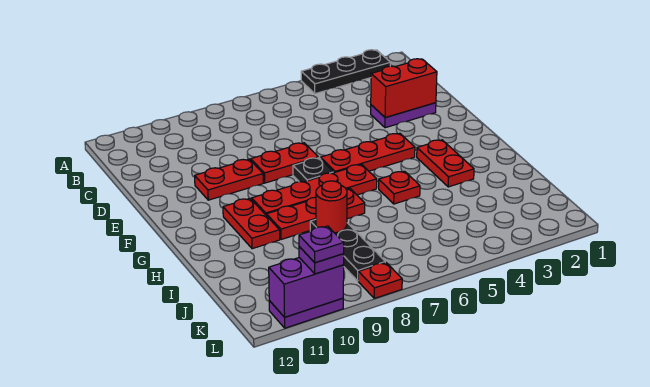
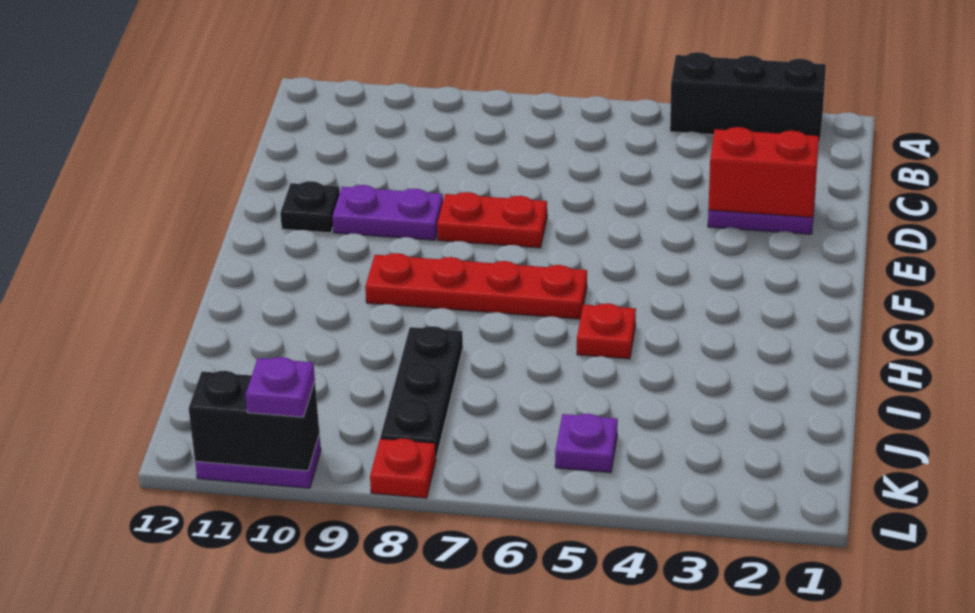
black 1x3 plate [301,50,391,94] -> black 1x3 brick [670,52,826,142]
red 1x2 plate [195,159,263,200] -> purple 1x2 plate [332,185,443,240]
red 1x3 plate [321,133,415,173] -> none
black 1x1 plate [293,158,334,182] -> black 1x1 plate moved to [280,181,340,233]
red 1x2 plate [417,140,474,187] -> none
red 1x2 plate [223,199,280,249] -> none
red 1x3 plate [266,188,365,240] -> none
red 1x1 round brick [316,181,347,233] -> none
purple 1x2 brick [269,258,344,317] -> black 1x2 brick [189,371,319,471]
purple 1x1 plate [299,226,344,263] -> purple 1x1 plate moved to [555,414,618,473]

